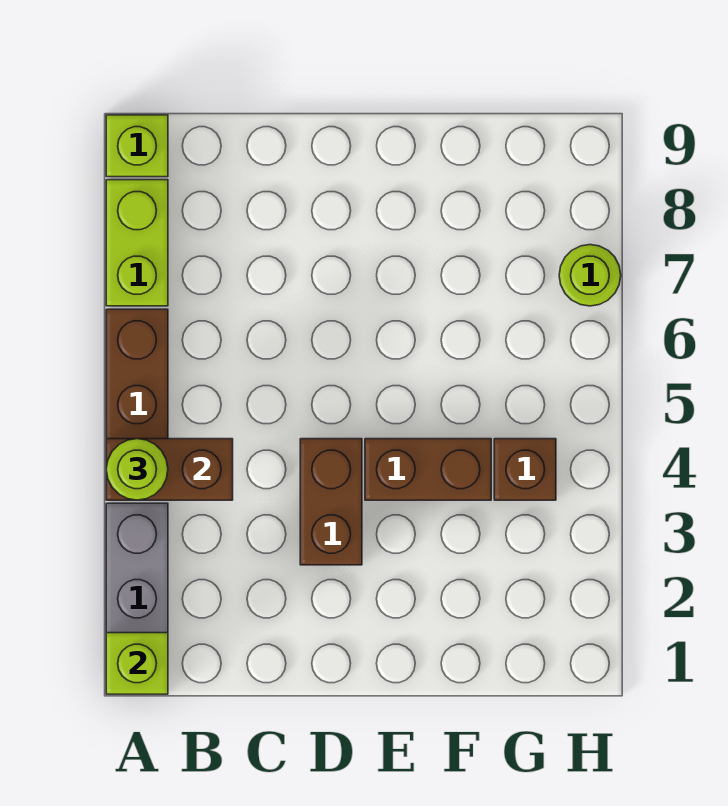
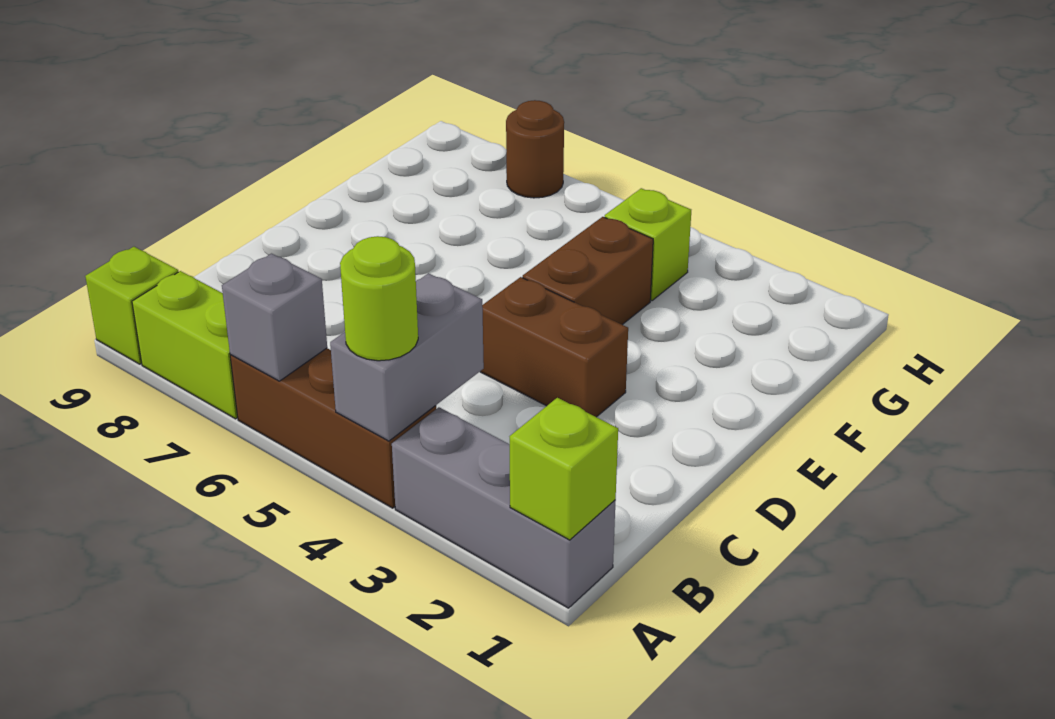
brown 1x2 brick [106,439,233,500] -> grey 1x2 brick [330,273,484,441]
none -> grey 1x1 brick [222,254,327,381]
brown 1x1 brick [494,439,556,500] -> lime 1x1 brick [605,188,691,301]
lime 1x1 round brick [559,245,621,306] -> brown 1x1 round brick [506,100,564,198]

